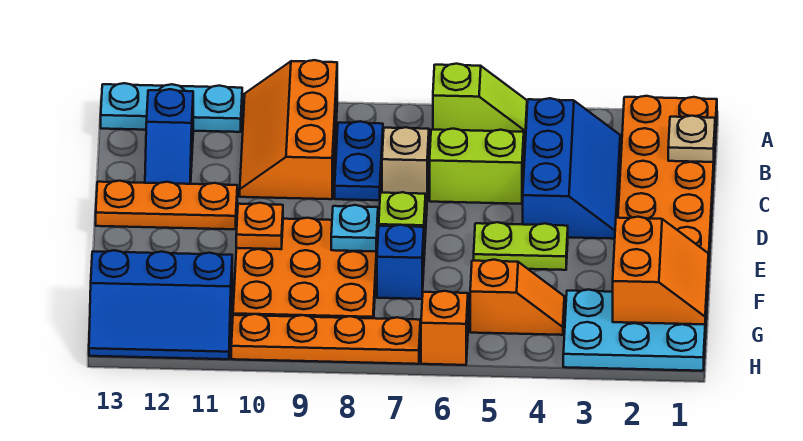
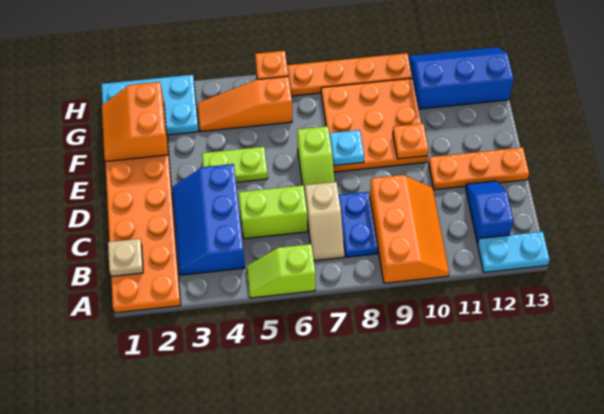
cyan 1x3 plate [101,83,242,132] -> cyan 1x2 plate [478,232,550,272]
blue 1x1 brick [377,225,424,299] -> none
orange 1x2 slope [470,260,564,335] -> orange 1x3 slope [197,76,292,132]

